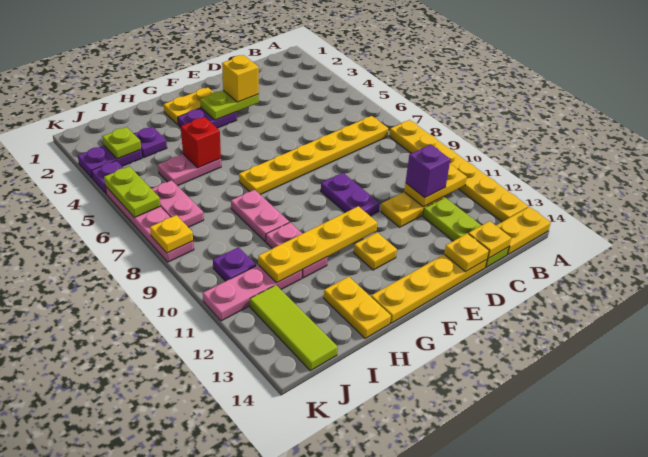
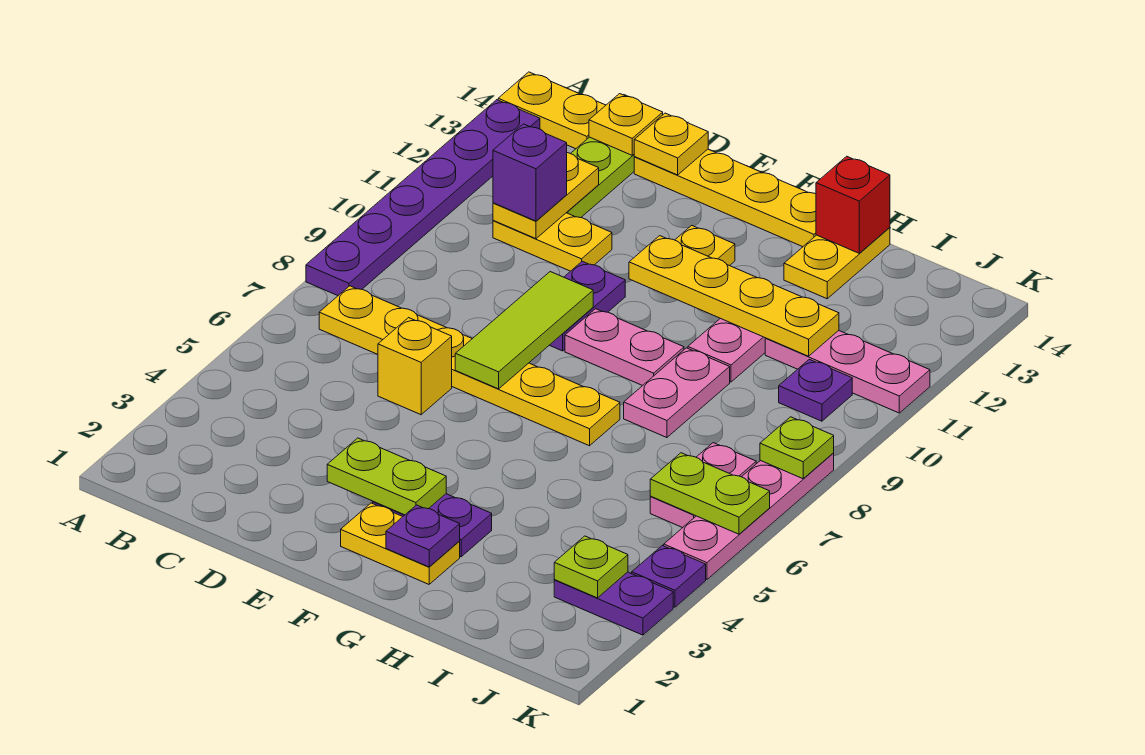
yellow 1x6 plate [389,120,528,222] -> purple 1x6 plate [306,100,540,296]
yellow 1x2 plate [404,164,467,207] -> yellow 1x2 plate turned to [493,153,599,239]
yellow 1x1 brick [222,55,259,102] -> yellow 1x1 brick moved to [378,318,452,415]
pink 1x2 plate [158,154,221,186] -> pink 1x2 plate moved to [565,309,684,386]
red 1x1 brick [181,117,221,168] -> red 1x1 brick moved to [816,156,890,253]
purple 1x1 plate [134,127,167,158] -> purple 1x1 plate moved to [386,505,460,567]
lime 1x3 tile [250,285,338,371] -> lime 1x3 tile moved to [455,272,593,389]
lime 1x2 plate [104,166,160,218] -> lime 1x2 plate turned to [650,453,770,534]
yellow 1x1 plate [150,215,193,253] -> lime 1x1 plate [760,417,834,479]

